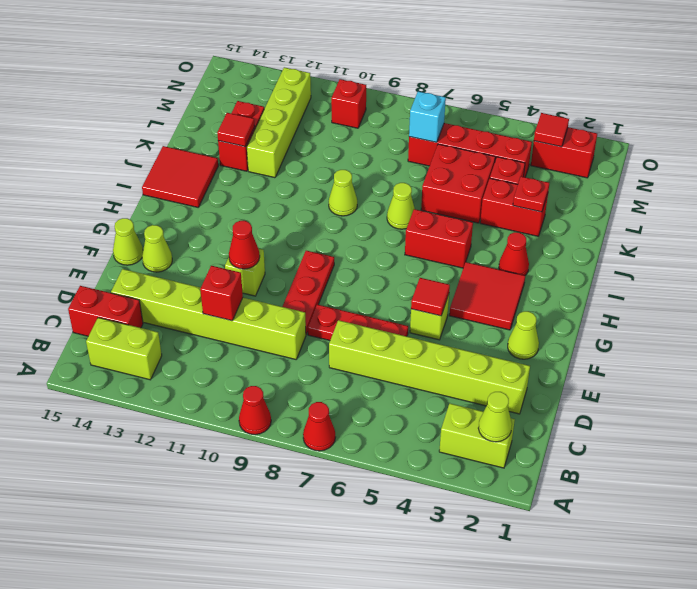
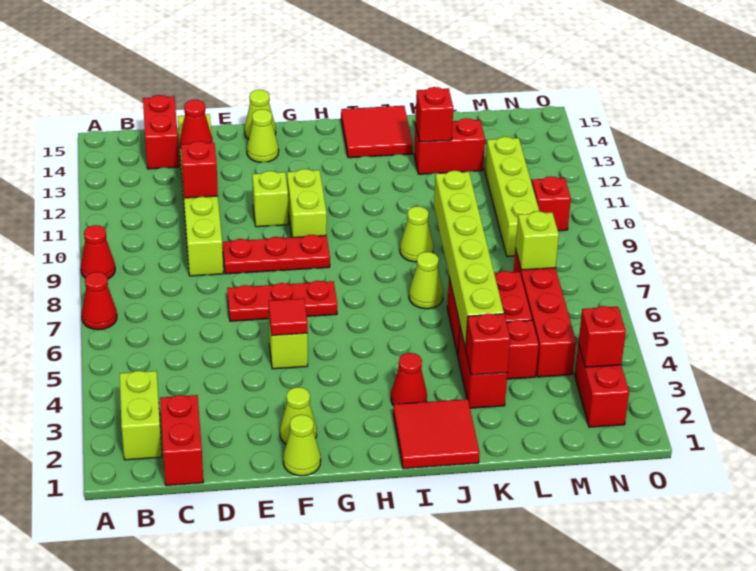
lime 1x1 cone [478,392,512,442] -> lime 1x1 cone moved to [283,415,321,476]
lime 1x2 brick [86,318,162,380] -> lime 1x2 brick moved to [287,169,327,237]
lime 1x6 brick [329,320,530,414] -> lime 1x6 brick moved to [434,171,504,348]
red 1x3 plate [308,305,408,340] -> red 1x3 plate turned to [227,281,337,321]
red 1x1 cone [229,221,260,269] -> red 1x1 cone moved to [180,100,213,147]
red 2x2 tile [449,262,525,330] -> red 2x2 tile moved to [393,399,480,469]
red 1x2 brick [405,209,473,268] -> red 1x2 brick moved to [160,395,203,486]
red 1x1 plate [513,177,549,212] -> red 1x1 brick [465,313,510,375]
lime 1x4 brick [247,67,311,178] -> lime 1x4 brick turned to [485,137,540,257]
red 1x1 tile [217,113,255,146] -> red 1x1 brick [415,87,453,142]
cyan 1x1 brick [409,91,446,142] -> lime 1x1 brick [515,211,559,270]
red 1x1 tile [534,113,569,147] -> red 1x1 brick [578,306,626,367]

